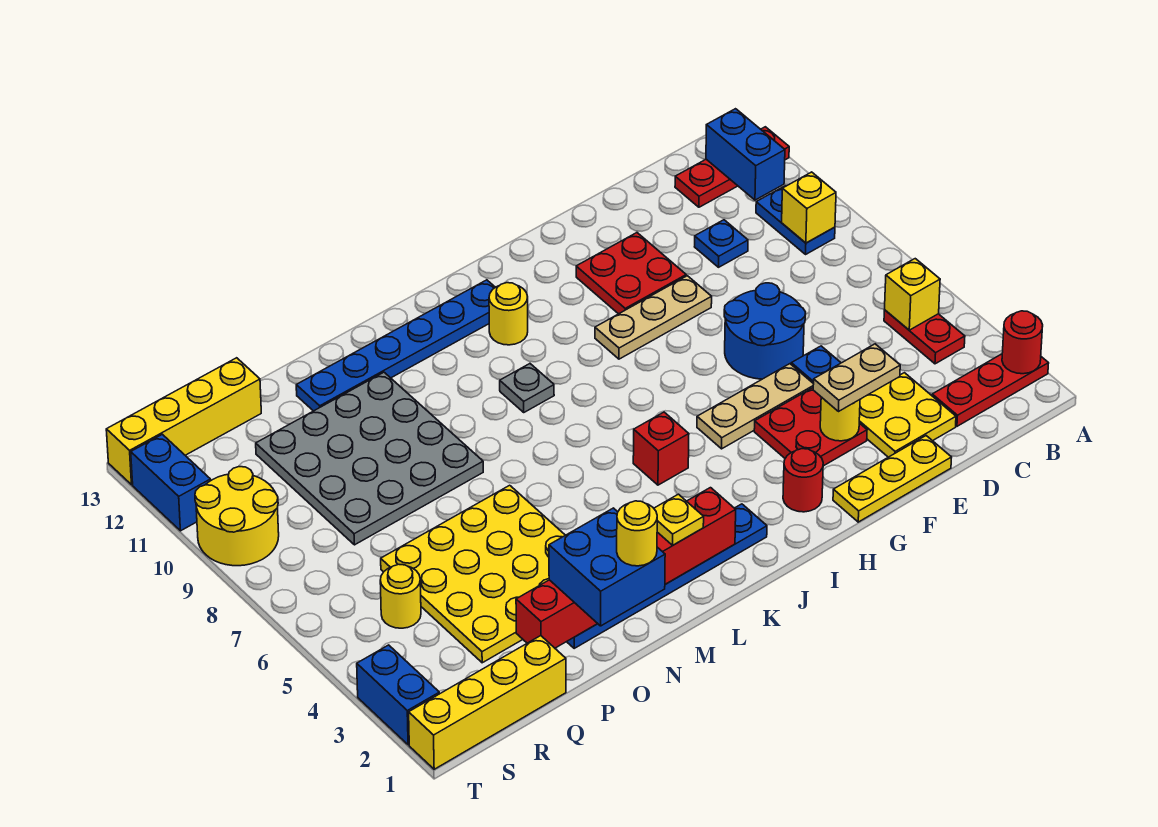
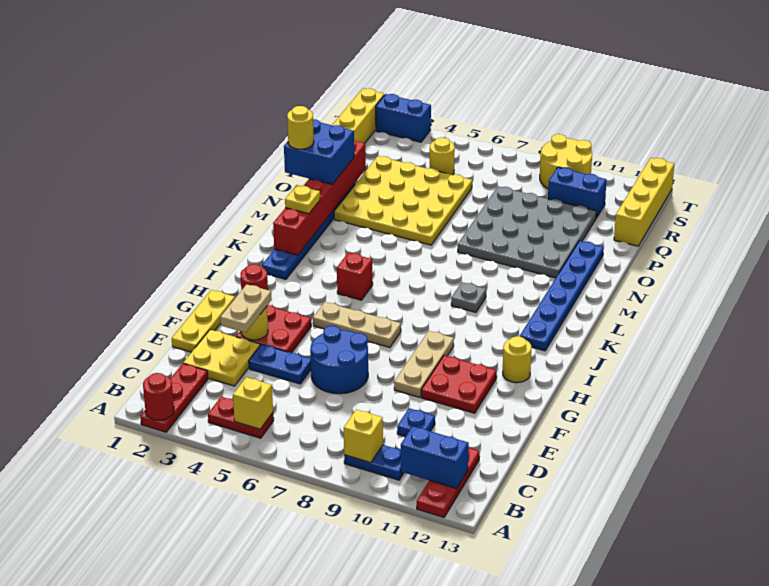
tan 1x3 plate [697,364,814,449] -> tan 1x3 plate turned to [313,302,401,348]
yellow 1x1 round brick [489,283,528,345] -> yellow 1x1 round brick moved to [503,336,532,383]
blue 1x2 brick [131,434,211,531] -> blue 1x2 brick moved to [548,167,607,218]

